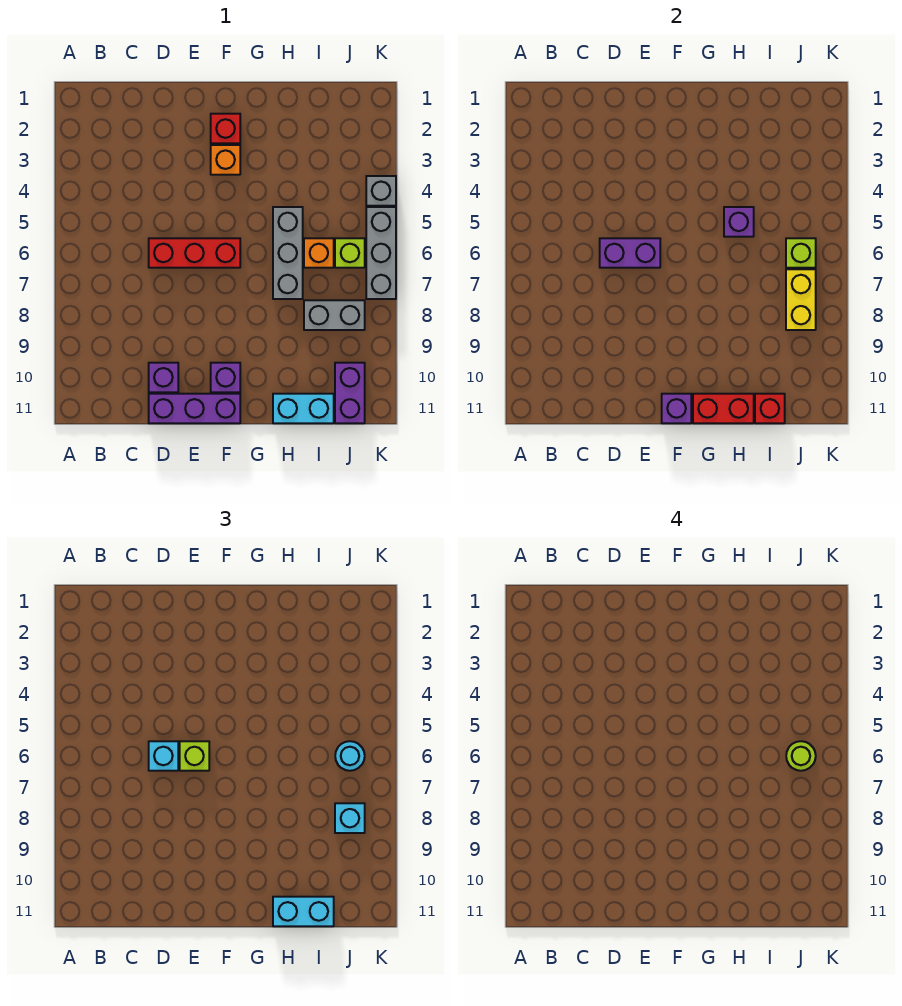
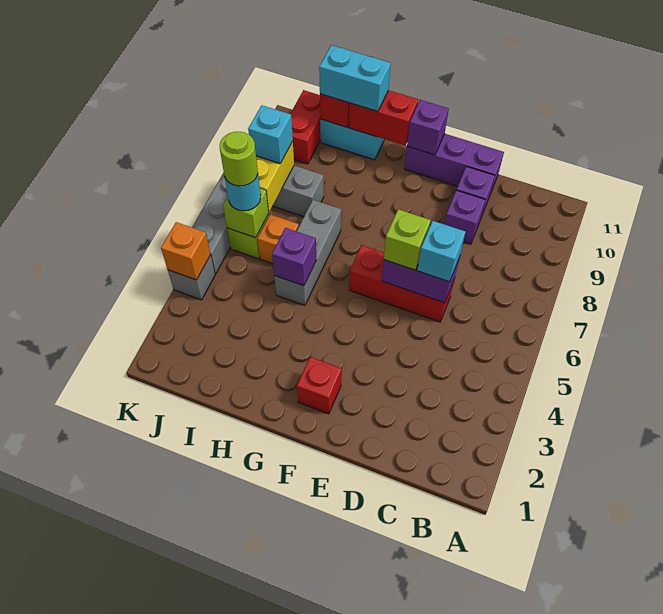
orange 1x1 brick [211,145,240,175] -> orange 1x1 brick moved to [161,222,211,280]
purple 1x1 brick [211,363,240,392] -> purple 1x1 brick moved to [445,190,485,244]
purple 1x2 brick [335,363,365,423] -> red 1x2 brick [290,90,321,164]

